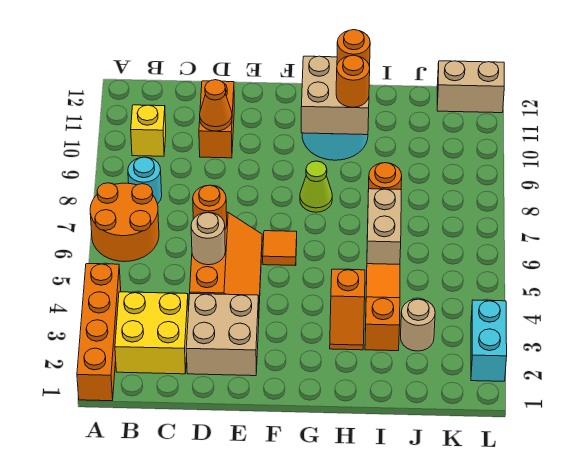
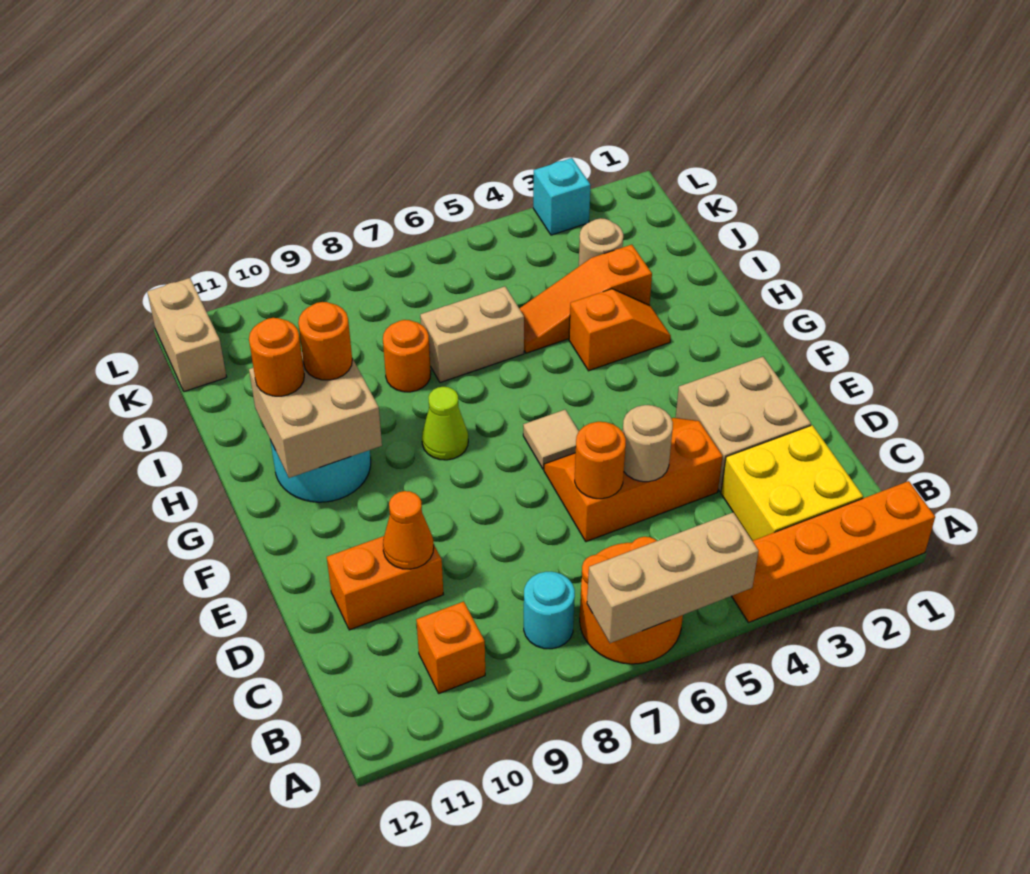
none -> tan 1x3 brick [587,513,759,643]
yellow 1x1 brick [131,105,166,156] -> orange 1x1 brick [416,602,485,693]
orange 1x1 tile [263,231,297,266] -> tan 1x1 tile [523,410,579,469]
cyan 1x2 brick [471,300,507,381] -> cyan 1x1 brick [533,158,591,235]

